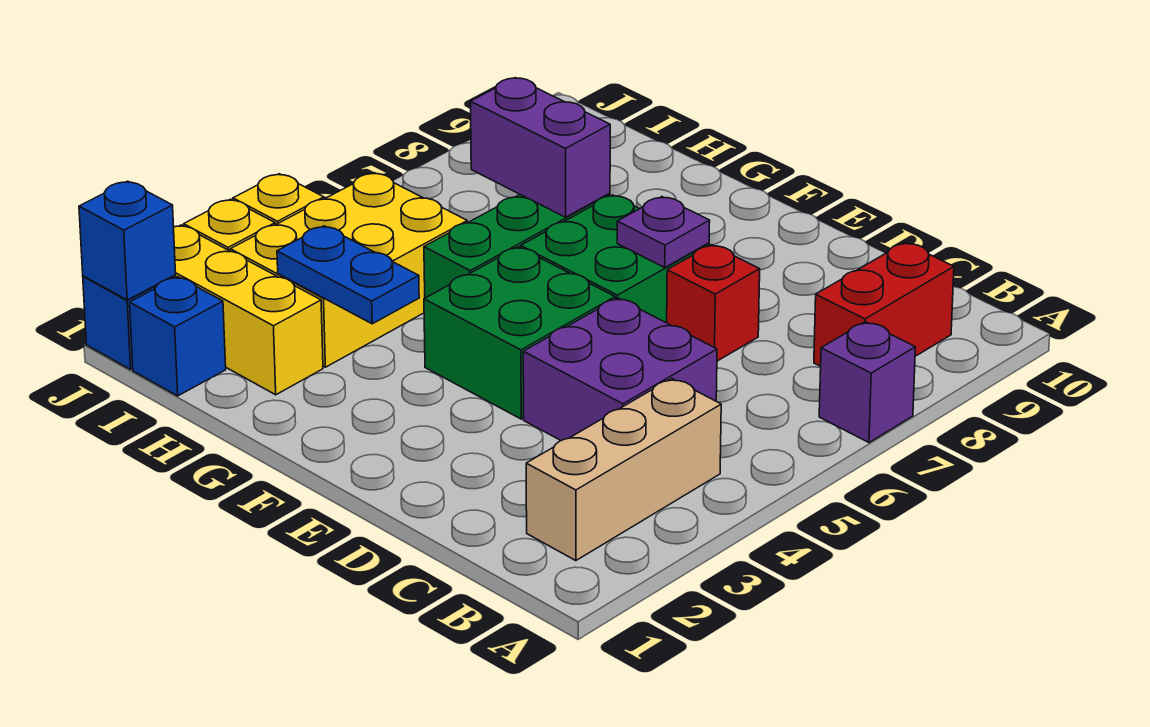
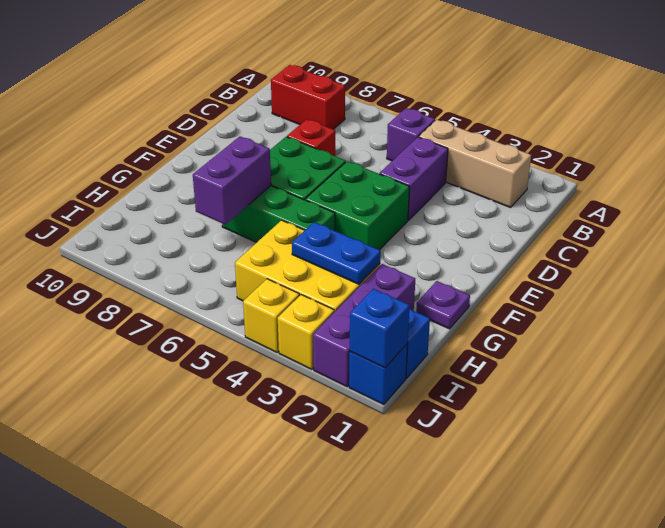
purple 1x1 brick [819,322,915,443] -> purple 1x1 brick moved to [387,108,435,161]
purple 2x2 brick [523,298,717,441] -> purple 1x2 brick [380,137,448,220]
purple 1x1 plate [617,197,710,267] -> purple 1x1 plate moved to [416,281,470,329]
blue 1x2 plate [277,226,419,324] -> blue 1x2 plate turned to [292,222,381,284]
yellow 1x3 brick [174,225,323,395] -> purple 1x3 brick [313,264,415,387]

